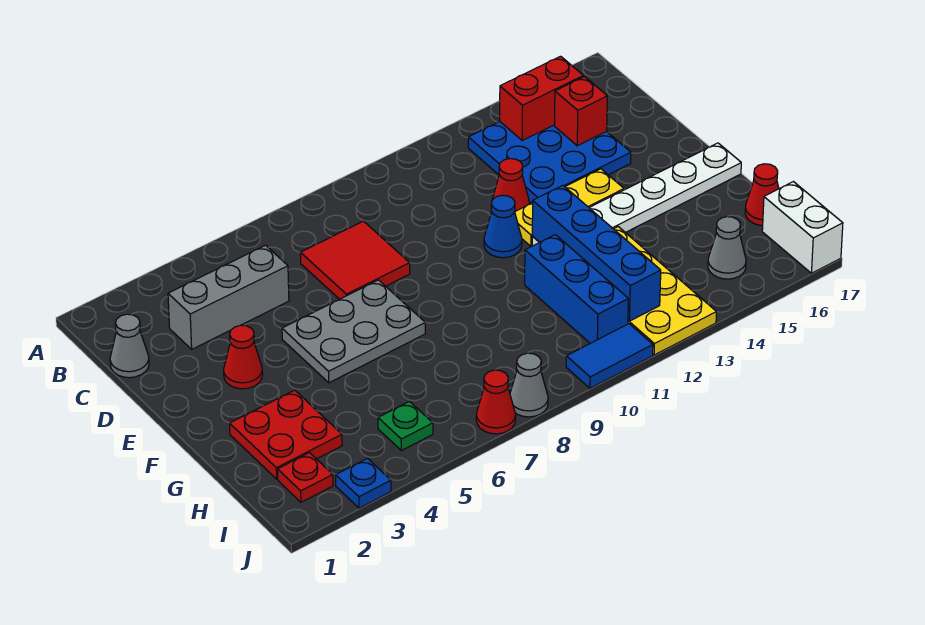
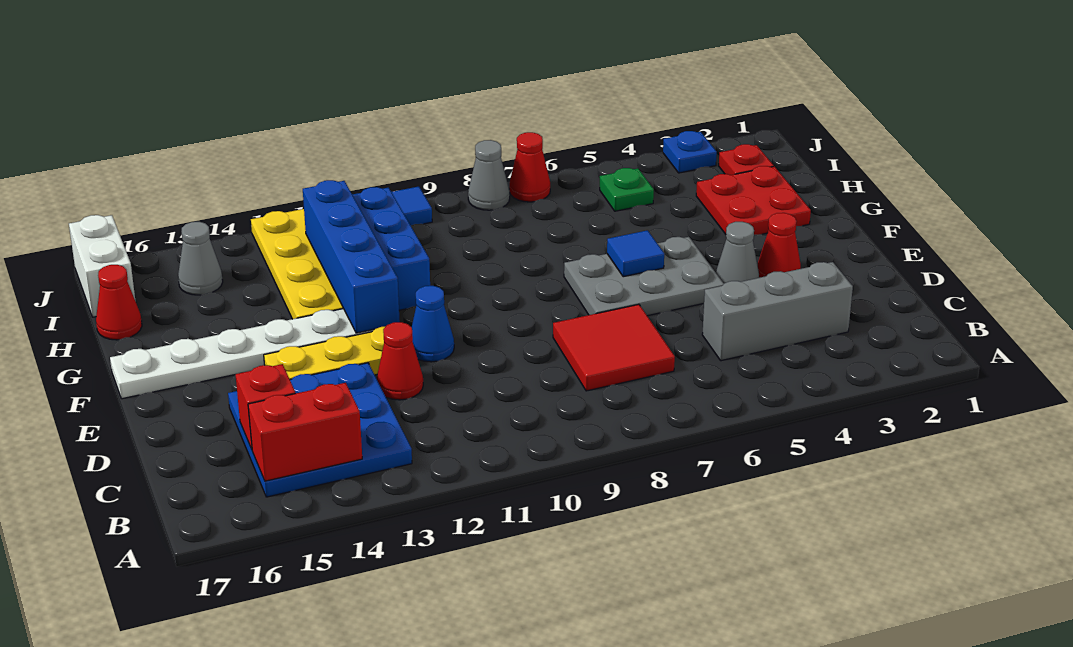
grey 1x1 cone [110,314,149,378] -> grey 1x1 cone moved to [716,222,759,283]
none -> blue 1x1 tile [607,230,664,277]

